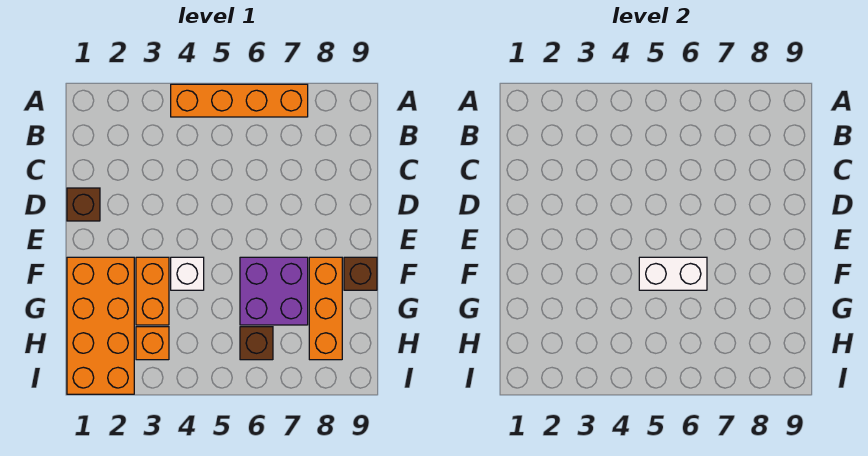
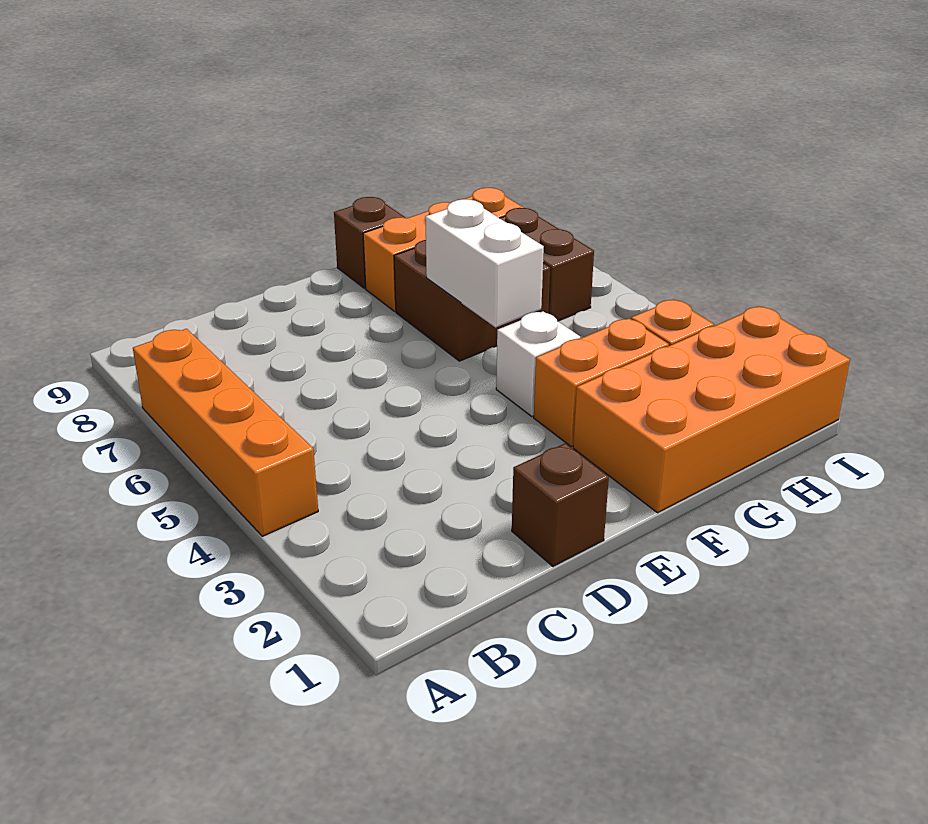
purple 2x2 brick [240,257,308,325] -> brown 2x2 brick [394,240,550,361]
brown 1x1 brick [240,327,273,360] -> brown 1x2 brick [500,208,594,321]

